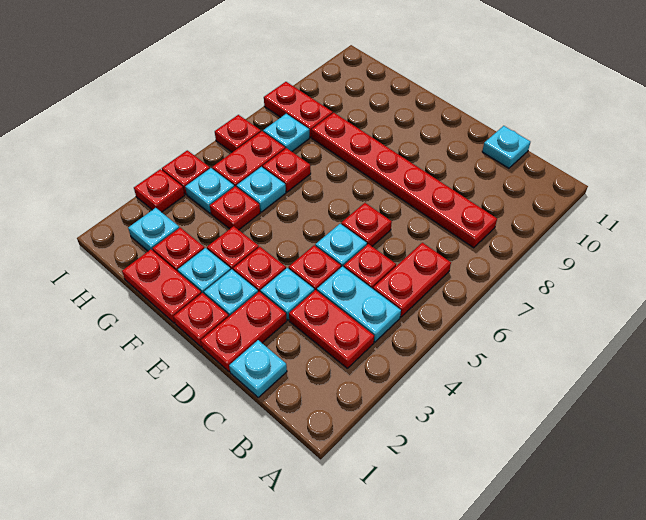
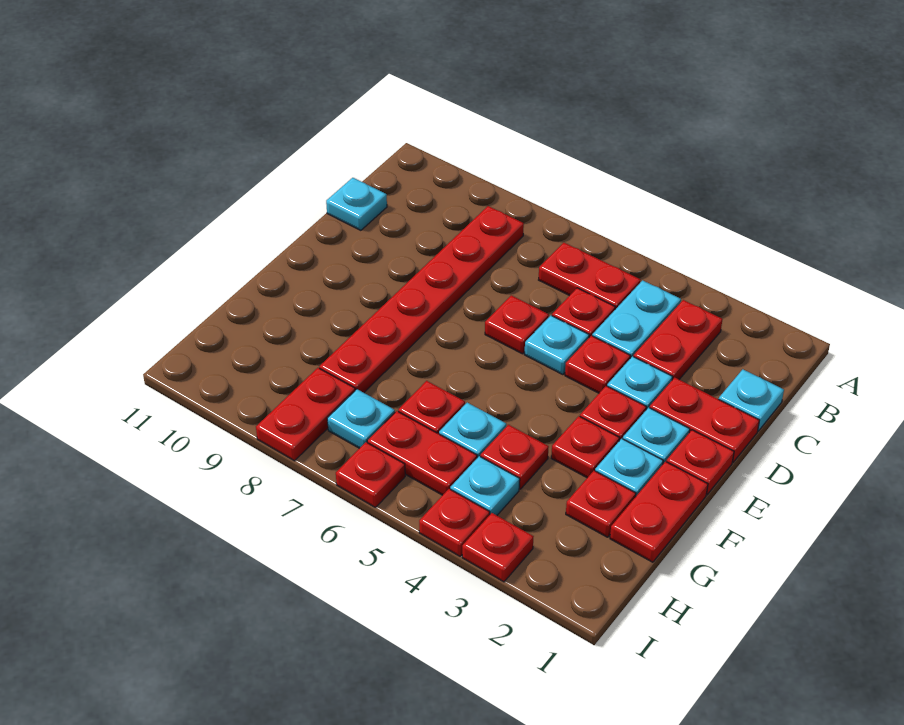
cyan 1x1 plate [128,208,179,251] -> none

